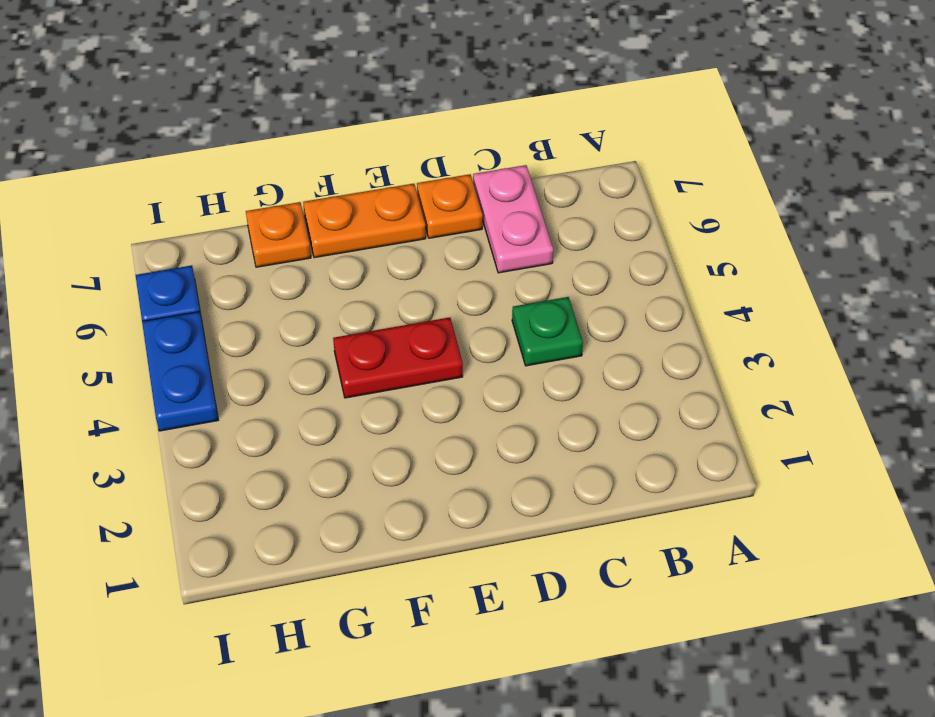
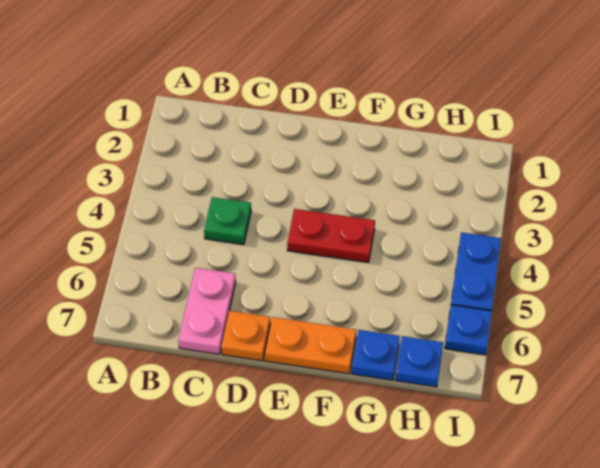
orange 1x1 plate [246,202,311,267] -> blue 1x1 plate [352,330,400,380]
none -> blue 1x1 plate [395,336,443,387]

